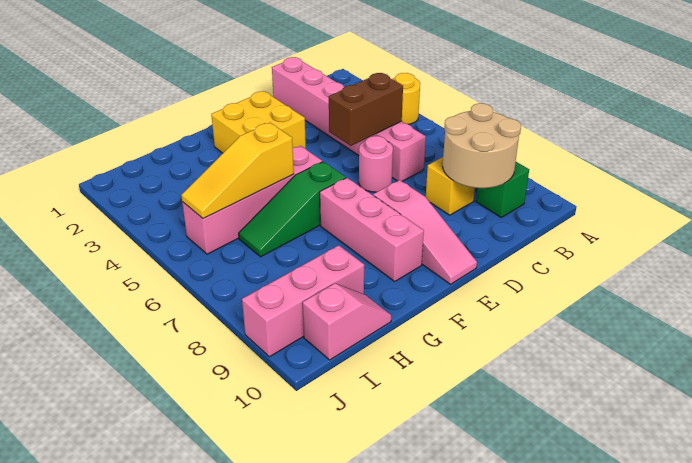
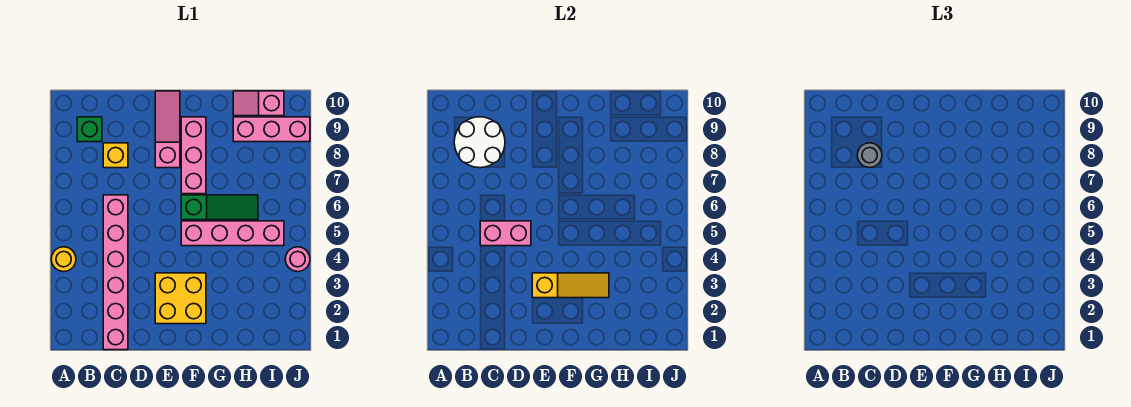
tan 2x2 round brick [443,103,521,188] -> white 2x2 round brick [454,117,505,168]
brown 1x2 brick [329,73,403,146] -> pink 1x2 brick [480,221,531,246]
none -> grey 1x1 round brick [857,143,882,168]
pink 1x1 round brick [359,136,393,192] -> pink 1x1 round brick moved to [285,247,310,272]
yellow 1x3 slope [181,123,294,219] -> yellow 1x3 slope moved to [532,273,609,298]

